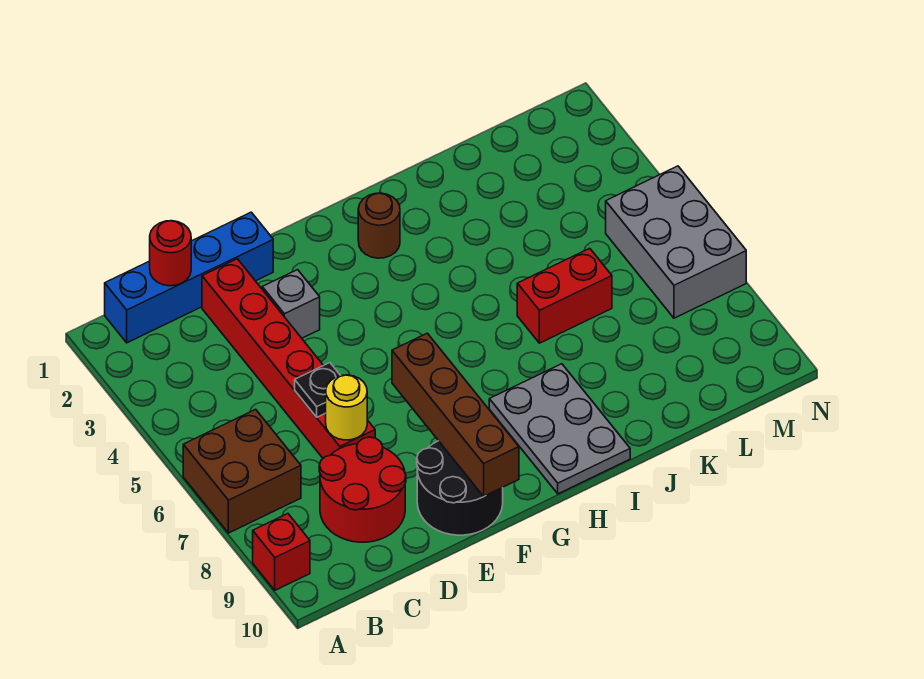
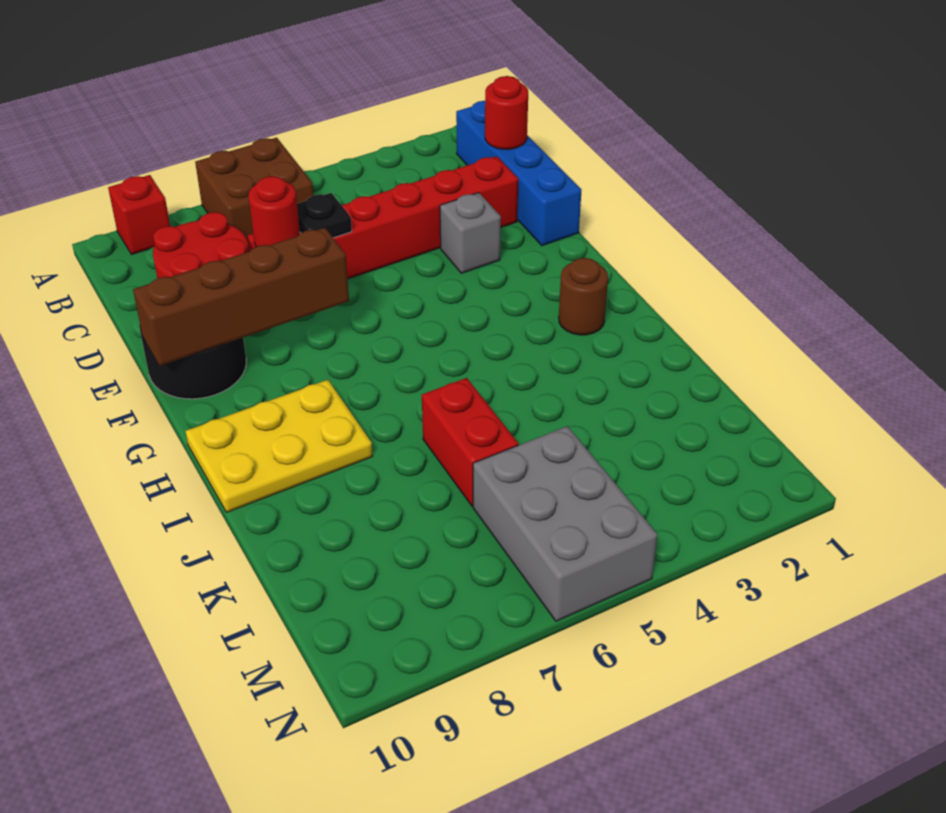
yellow 1x1 round brick [326,375,367,440] -> red 1x1 round brick [249,176,300,247]
grey 2x3 plate [489,364,630,494] -> yellow 2x3 plate [185,380,373,512]
grey 2x3 brick [606,166,746,318] -> grey 2x3 brick turned to [473,426,658,621]

